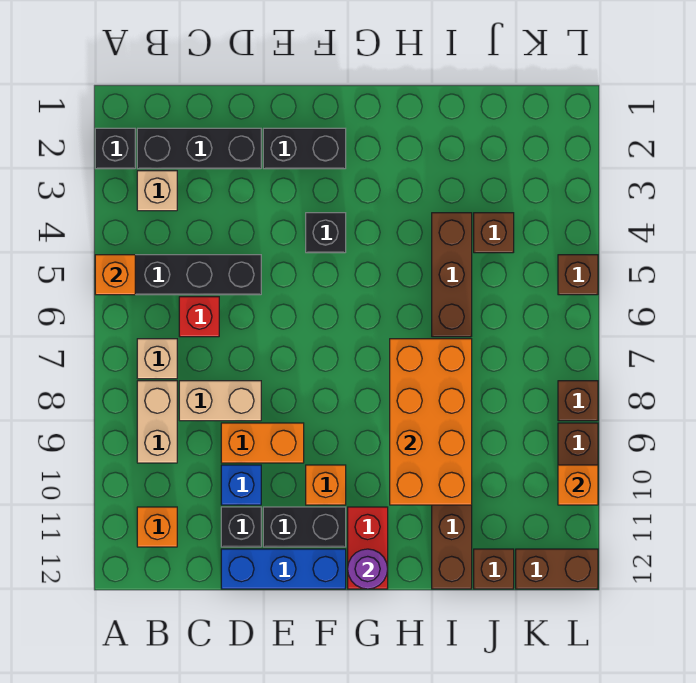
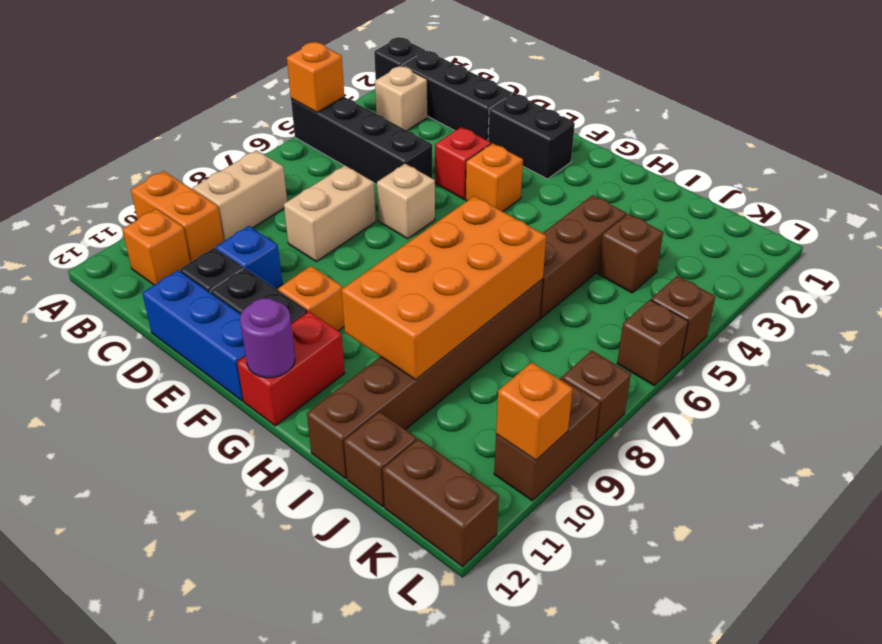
tan 1x1 brick [137,339,177,379] -> tan 1x1 brick moved to [377,164,435,239]
red 1x1 brick [179,297,219,337] -> red 1x1 brick moved to [435,127,491,199]
tan 1x2 brick [179,381,261,421] -> tan 1x2 brick turned to [284,166,376,262]
orange 1x2 brick [221,423,304,463] -> orange 1x2 brick moved to [131,171,224,262]
black 1x1 brick [306,213,346,253] -> orange 1x1 brick [466,143,523,211]
none -> brown 1x1 brick [617,300,688,386]

